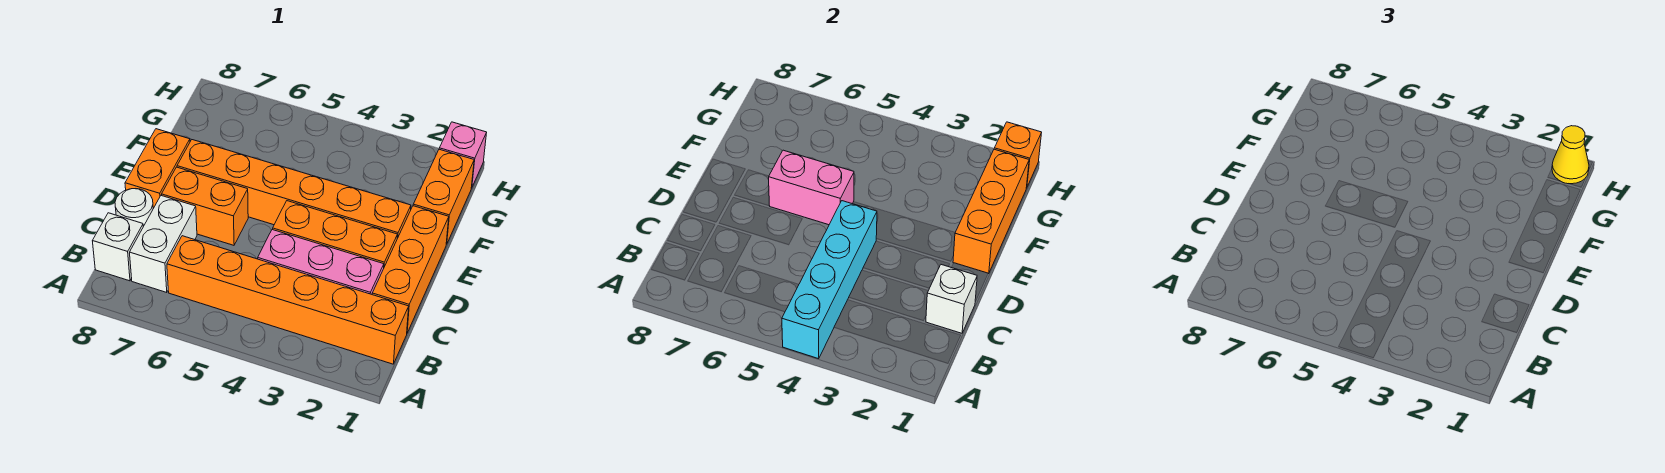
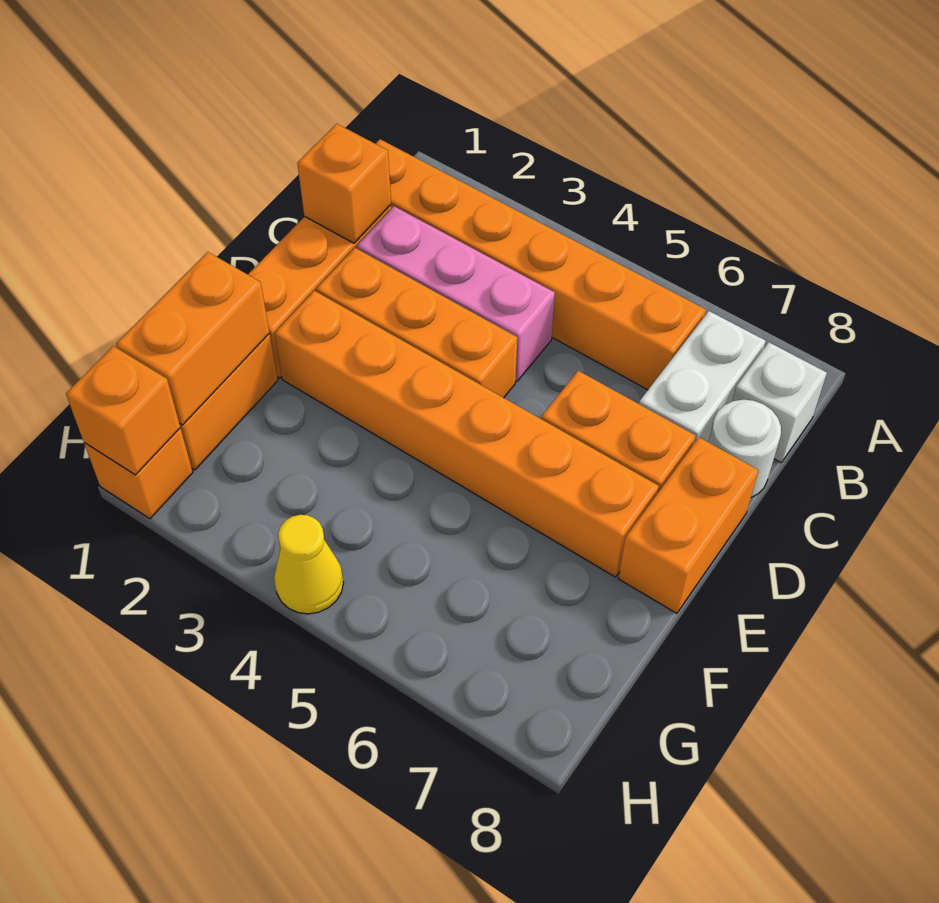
cyan 1x4 brick [782,201,877,359] -> none
white 1x1 brick [926,265,977,333] -> orange 1x1 brick [297,124,391,243]
orange 1x3 brick [953,149,1029,274] -> orange 1x2 brick [116,252,269,425]
pink 1x2 brick [769,150,854,225] -> none
pink 1x1 brick [439,122,487,188] -> orange 1x1 brick [84,428,193,519]
yellow 1x1 cone [1552,126,1589,184] -> yellow 1x1 cone moved to [274,515,344,614]

